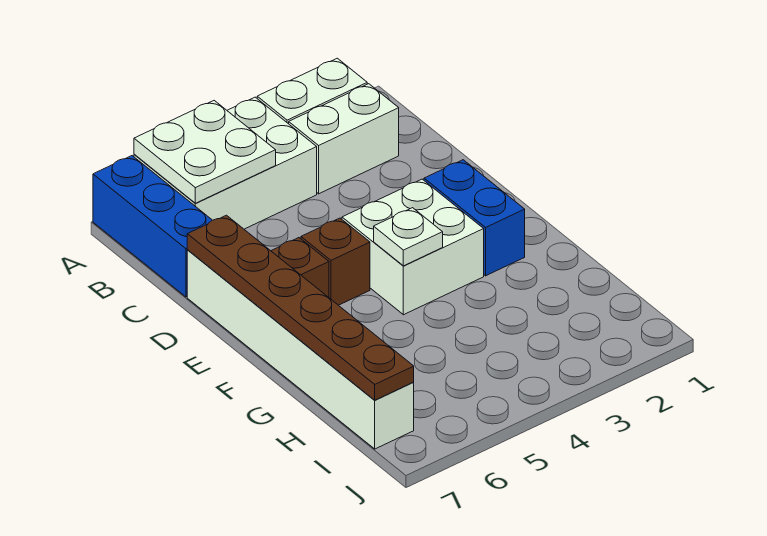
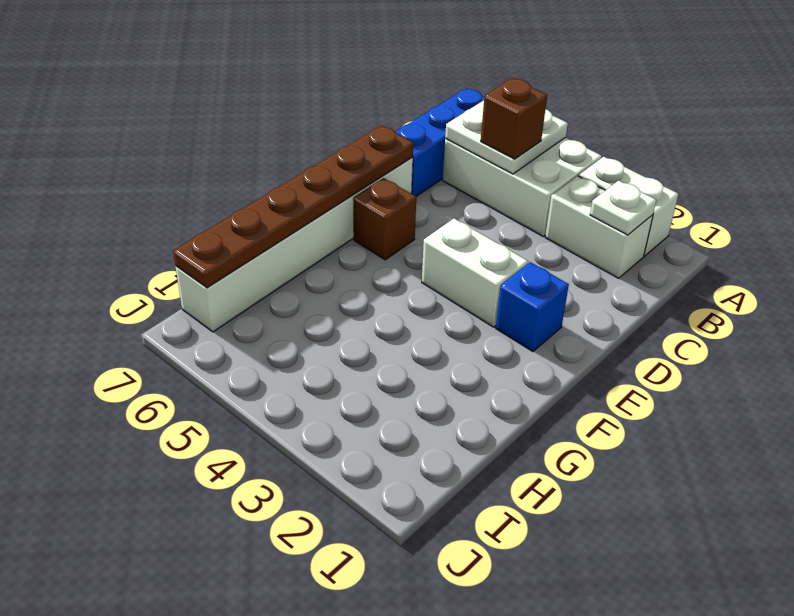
blue 1x2 brick [424,160,525,276] -> blue 1x1 brick [496,262,569,352]
white 2x2 brick [342,179,484,315] -> white 1x2 brick [422,219,528,327]
brown 1x1 brick [301,218,370,305] -> brown 1x1 brick moved to [481,78,547,159]
white 1x1 plate [374,208,443,266] -> white 1x1 plate moved to [590,181,656,235]

